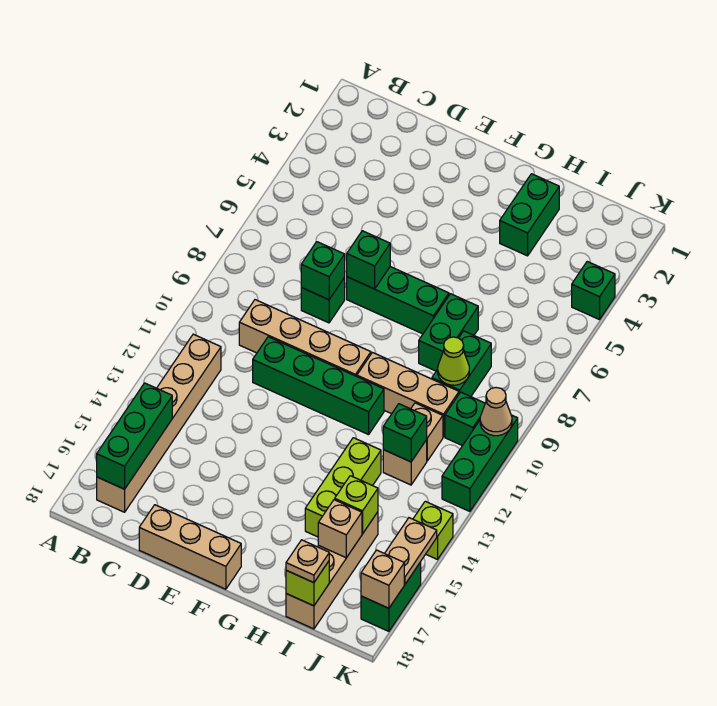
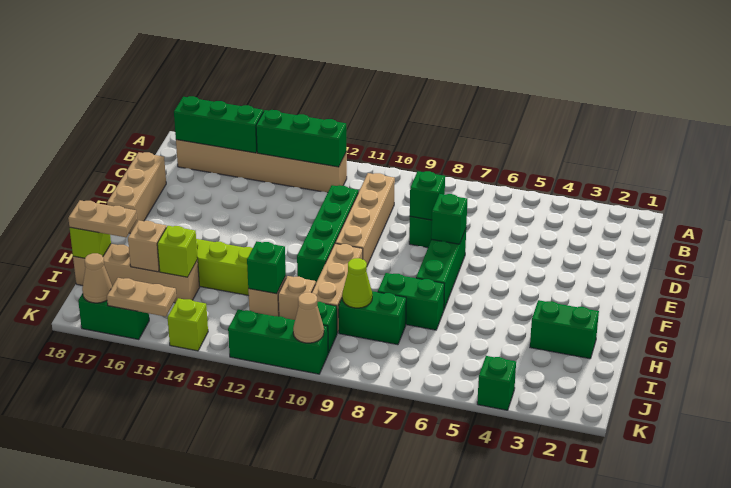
none -> green 1x3 brick [256,110,347,167]
tan 1x1 plate [286,540,329,583] -> tan 1x2 plate [68,200,137,237]
tan 1x1 brick [361,550,404,608] -> tan 1x1 cone [82,253,112,303]

